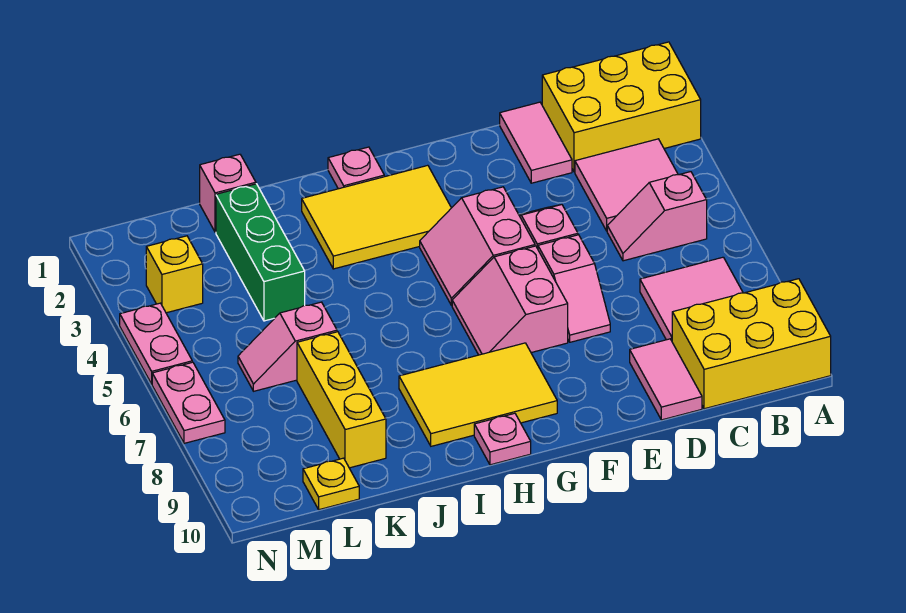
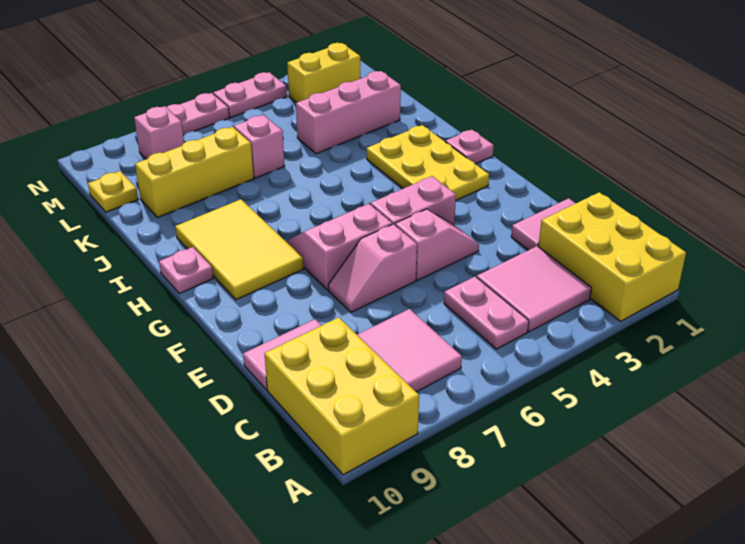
pink 1x2 slope [607,172,707,261] -> pink 1x2 plate [444,277,529,349]
yellow 2x3 tile [302,165,451,269] -> yellow 2x3 plate [367,125,489,200]
pink 1x1 brick [200,154,256,232] -> pink 1x1 brick moved to [134,106,184,159]
green 1x3 brick [216,184,305,321] -> pink 1x3 brick [296,71,401,154]
yellow 1x1 brick [146,236,203,313] -> yellow 1x2 brick [287,43,360,103]

